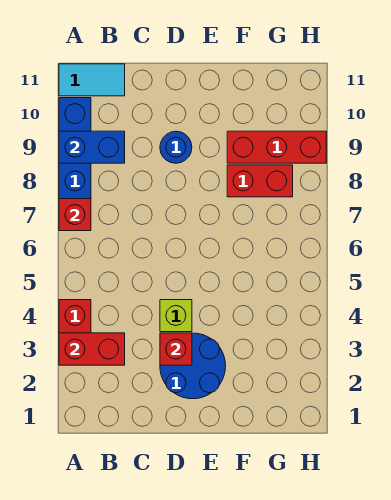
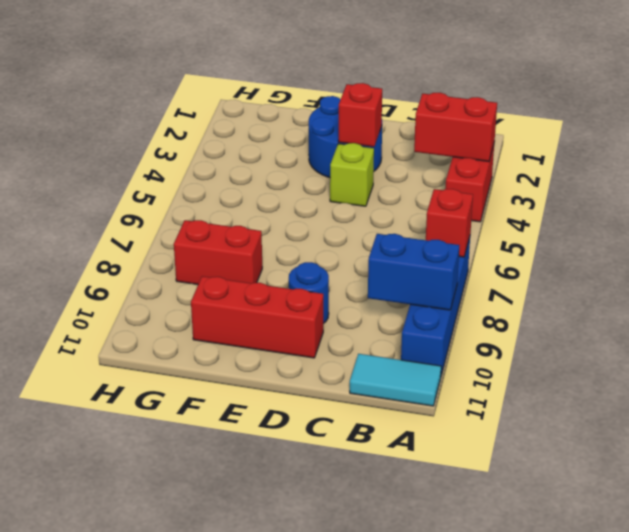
red 1x3 brick [227,131,326,163] -> red 1x3 brick moved to [191,276,323,358]

